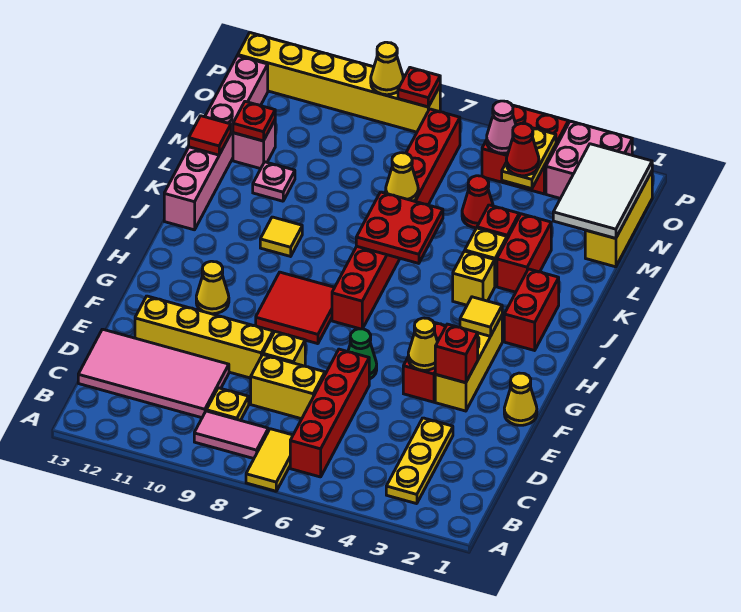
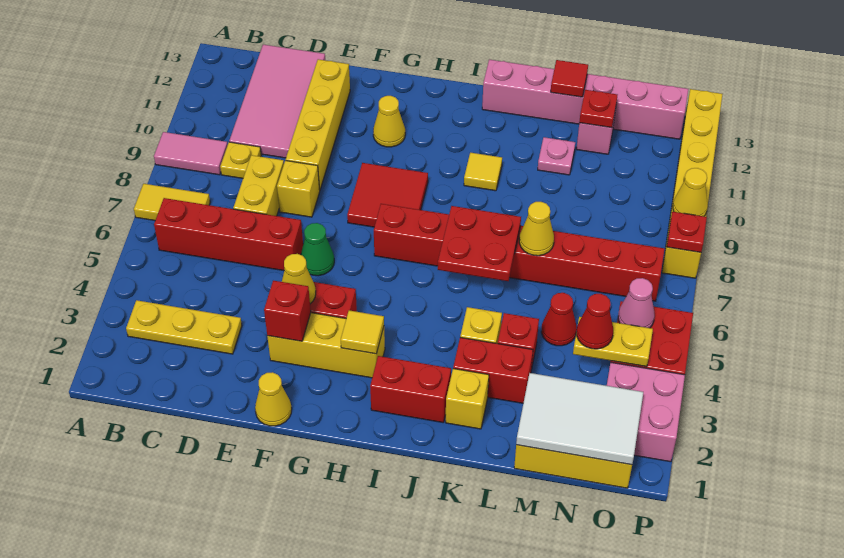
pink 1x2 tile [194,411,268,459] -> pink 1x2 tile turned to [154,132,228,175]
yellow 1x1 brick [453,251,495,305] -> yellow 1x1 brick moved to [446,369,489,429]

